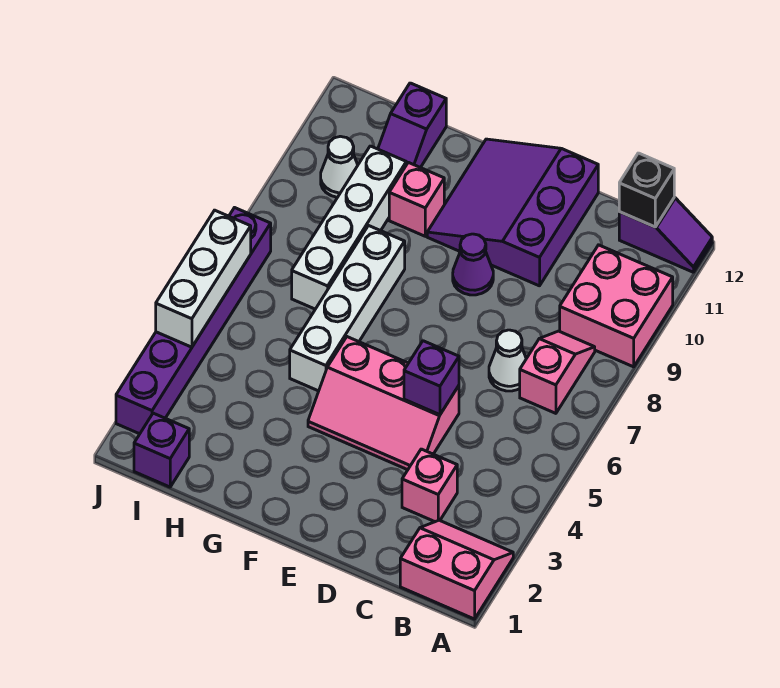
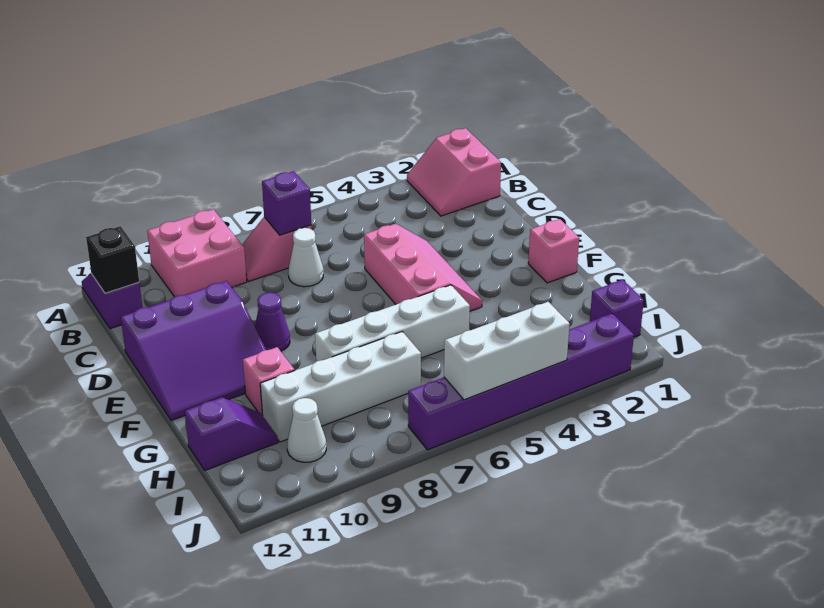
pink 1x1 brick [402,449,457,522] -> pink 1x1 brick moved to [528,219,579,283]
purple 1x1 brick [404,341,459,415] -> purple 1x1 brick moved to [262,171,311,235]

